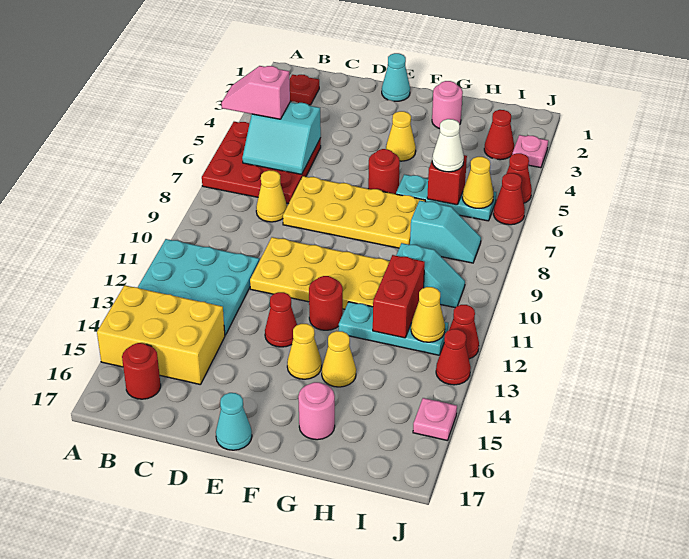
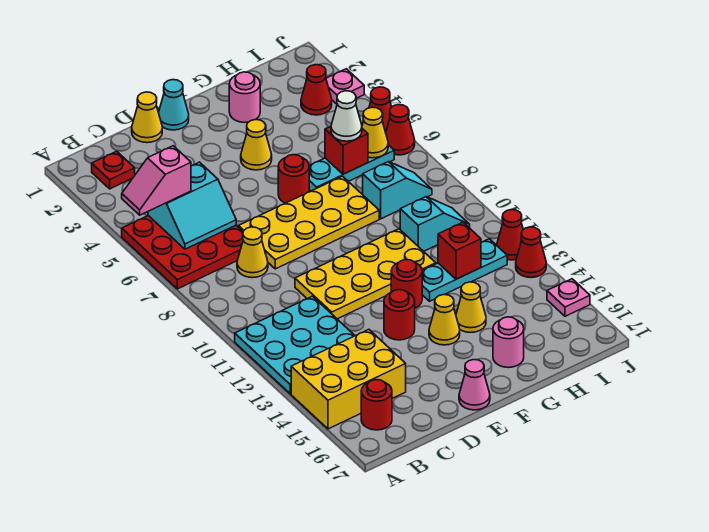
red 1x1 cone [265,292,297,347] -> red 1x1 round brick [384,290,415,340]
cyan 1x1 cone [216,393,252,450] -> pink 1x1 cone [459,360,490,410]
red 1x2 brick [373,255,425,338] -> red 1x1 brick [438,222,481,279]
yellow 1x1 cone [411,287,445,342] -> yellow 1x1 cone moved to [132,92,162,143]

